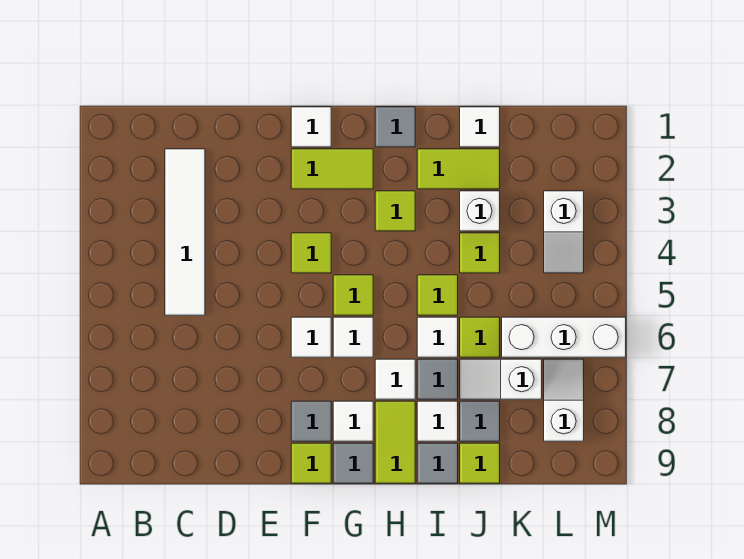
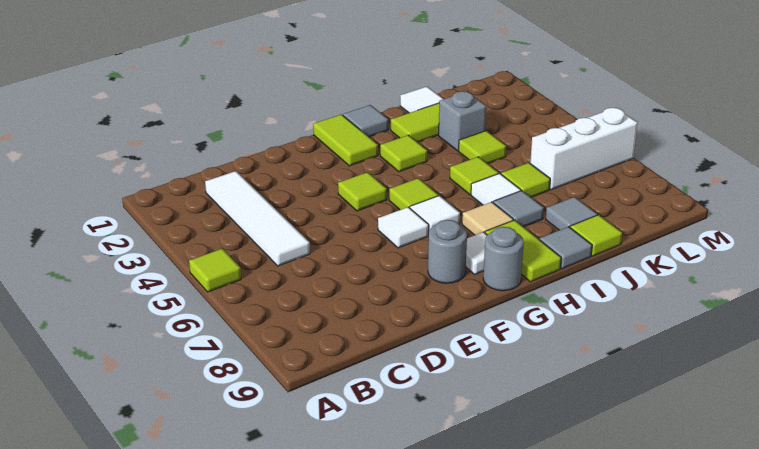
white 1x1 tile [291,107,331,147] -> none
lime 1x2 tile [291,149,373,189] -> lime 1x2 tile turned to [313,114,378,166]
grey 1x1 tile [291,401,331,441] -> grey 1x1 round brick [428,220,467,283]
lime 1x1 tile [291,443,331,483] -> lime 1x1 tile moved to [189,248,241,292]
grey 1x1 tile [333,443,373,483] -> grey 1x1 round brick [483,227,524,291]
white 1x1 tile [375,359,415,399] -> tan 1x1 tile [462,202,513,235]
white 1x1 tile [417,401,458,441] -> none
white 1x1 brick [460,191,500,231] -> grey 1x1 brick [439,91,486,151]
white 1x2 slope [460,359,542,399] -> none
white 1x2 slope [544,191,584,273] -> none
white 1x2 slope [544,359,584,441] -> none

